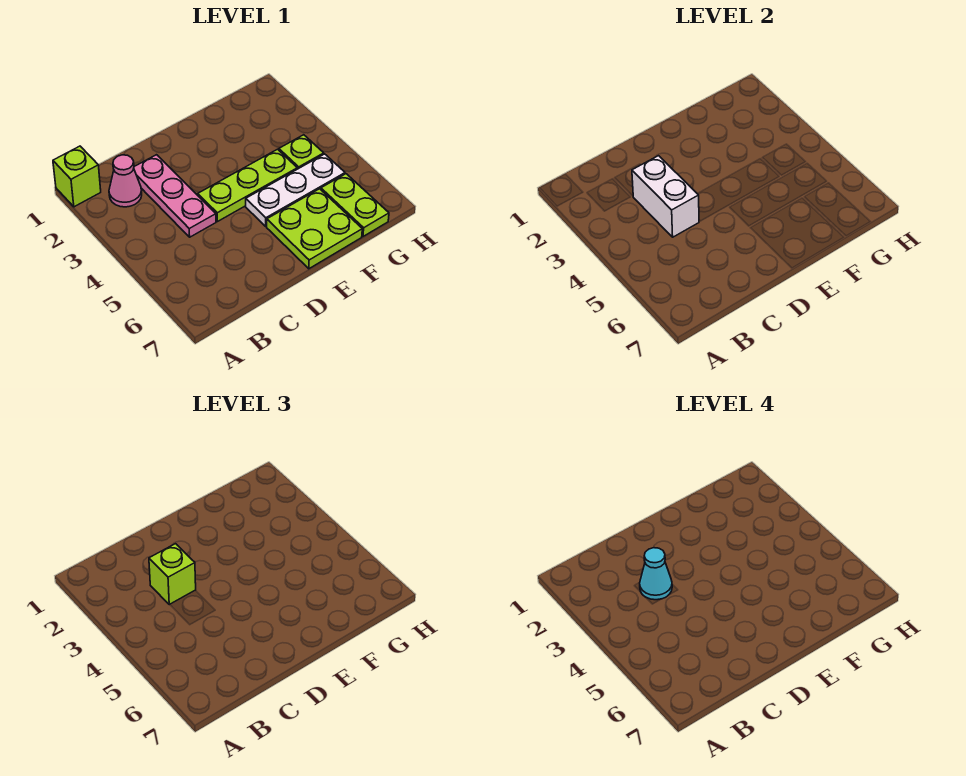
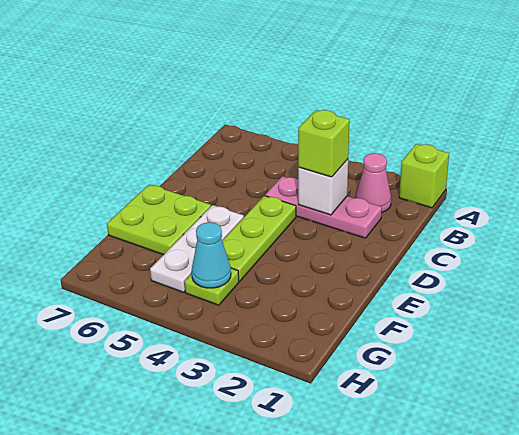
white 1x2 brick [632,156,699,237] -> white 1x1 brick [298,159,348,215]
cyan 1x1 cone [640,548,672,600] -> cyan 1x1 cone moved to [192,222,231,288]
lime 1x2 plate [321,174,389,236] -> none

